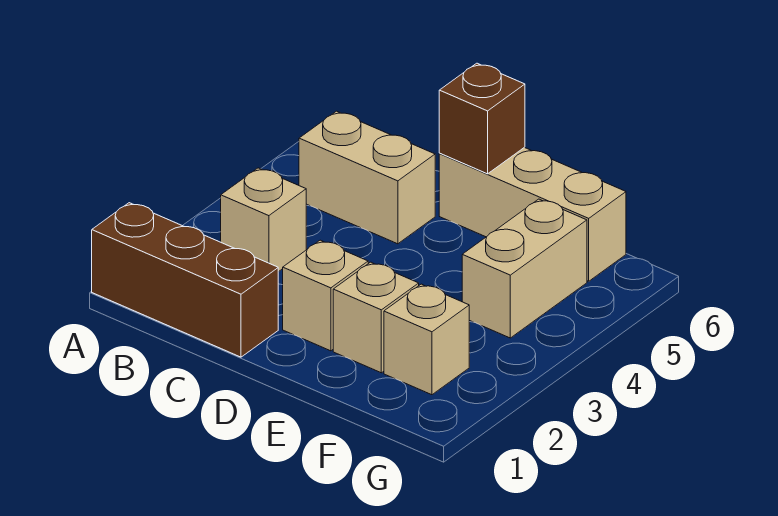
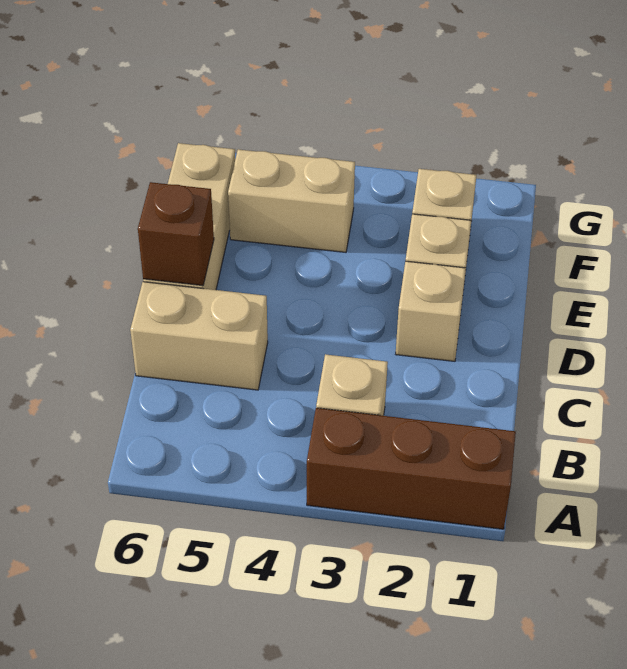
brown 1x3 brick [92,203,278,357] -> brown 1x3 brick turned to [307,408,516,529]
tan 1x2 brick [299,111,435,244] -> tan 1x2 brick turned to [130,282,268,390]

